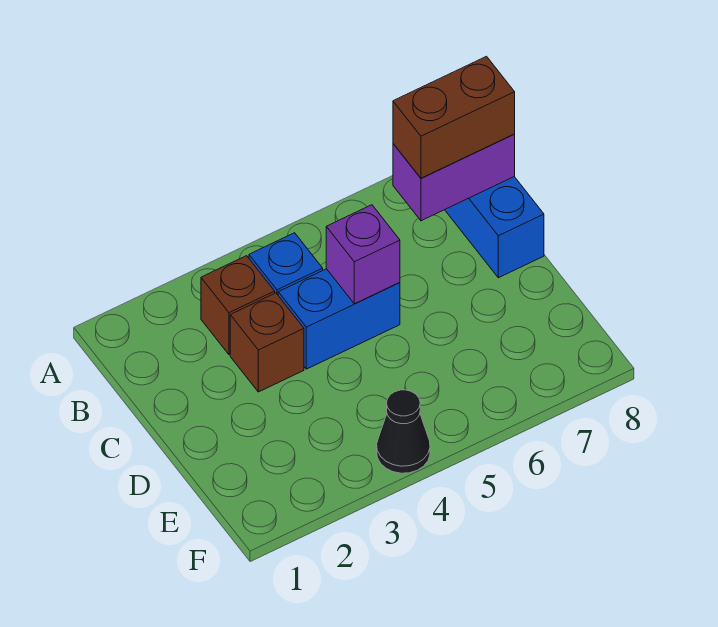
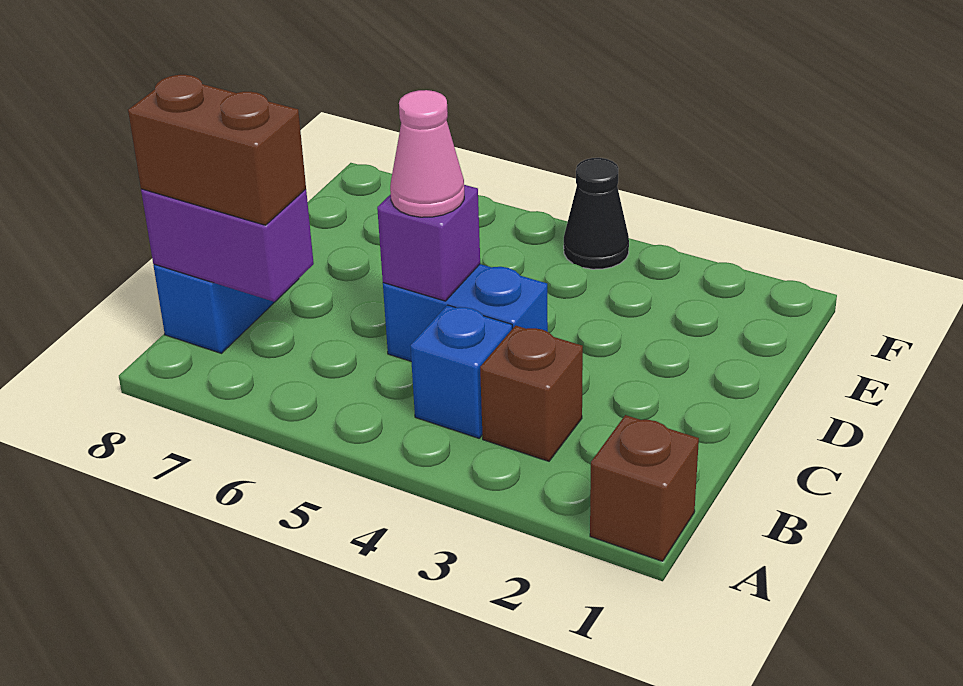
brown 1x1 brick [230,293,304,392] -> brown 1x1 brick moved to [590,415,699,561]
none -> pink 1x1 cone [390,90,464,217]

